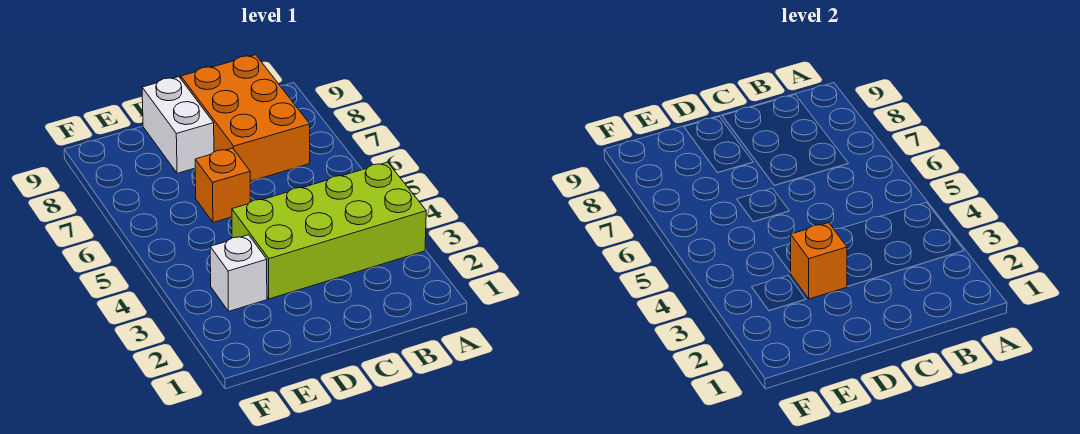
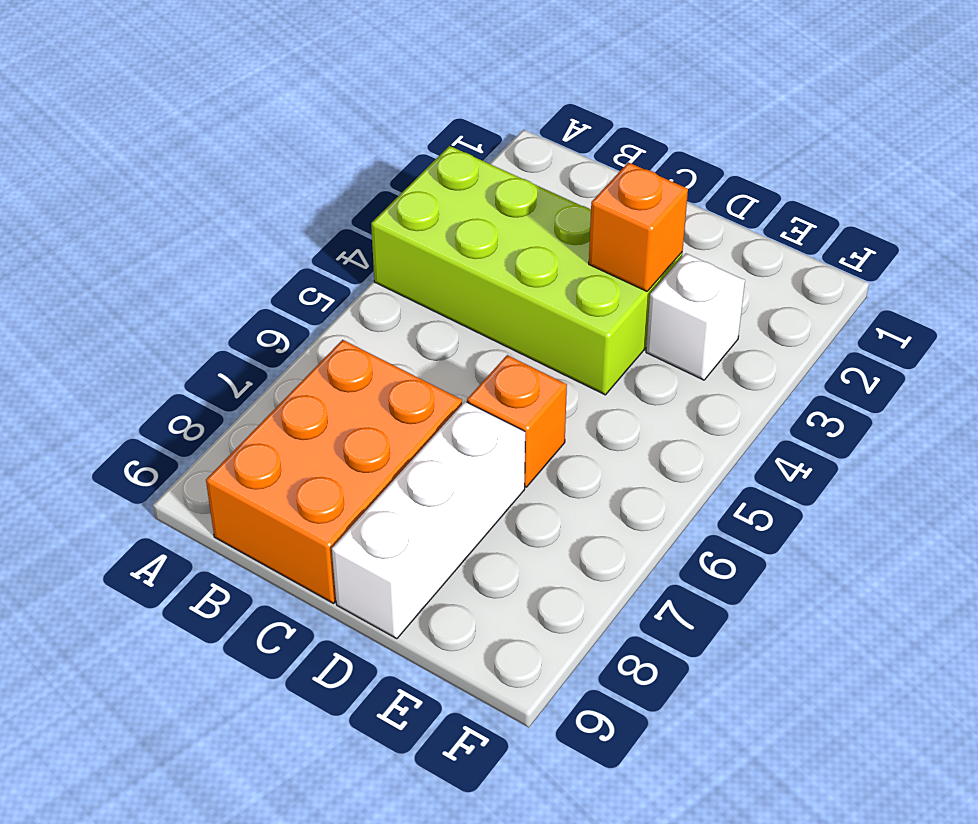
white 1x2 brick [142,77,214,173] -> white 1x3 brick [332,401,525,639]

